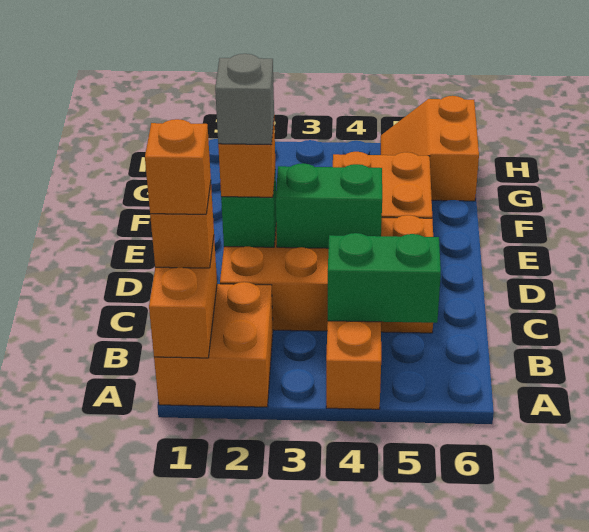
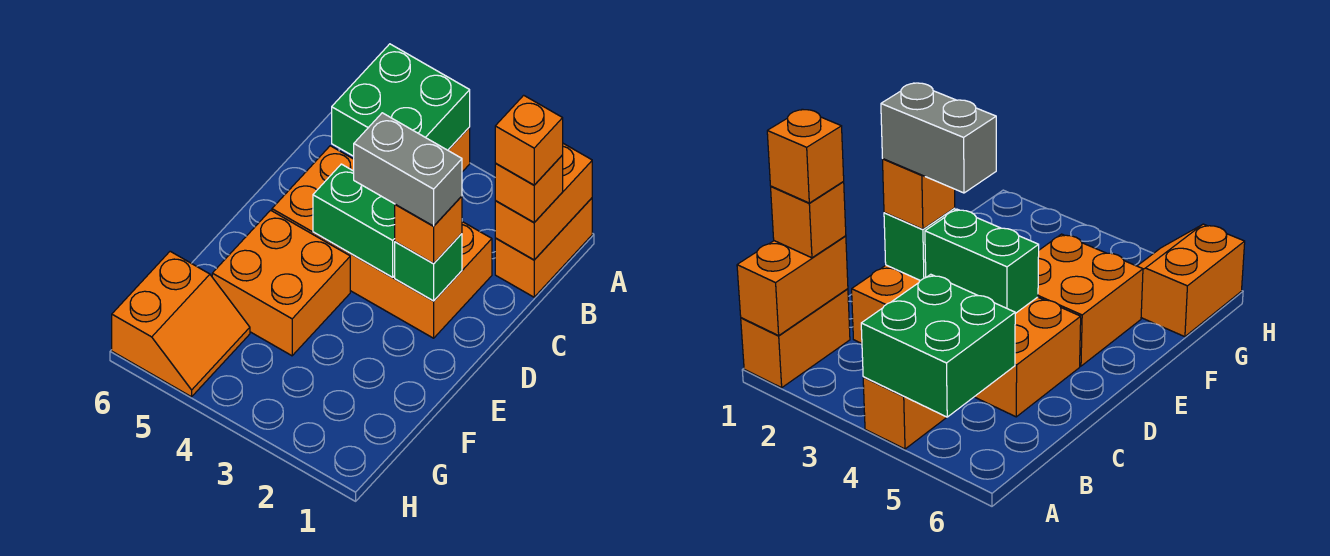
orange 2x2 brick [154,282,273,407] -> orange 1x2 brick [495,198,592,297]
green 1x2 brick [328,233,441,323] -> green 2x2 brick [332,44,470,156]
grey 1x1 brick [215,54,274,145] -> grey 1x2 brick [354,113,462,226]

